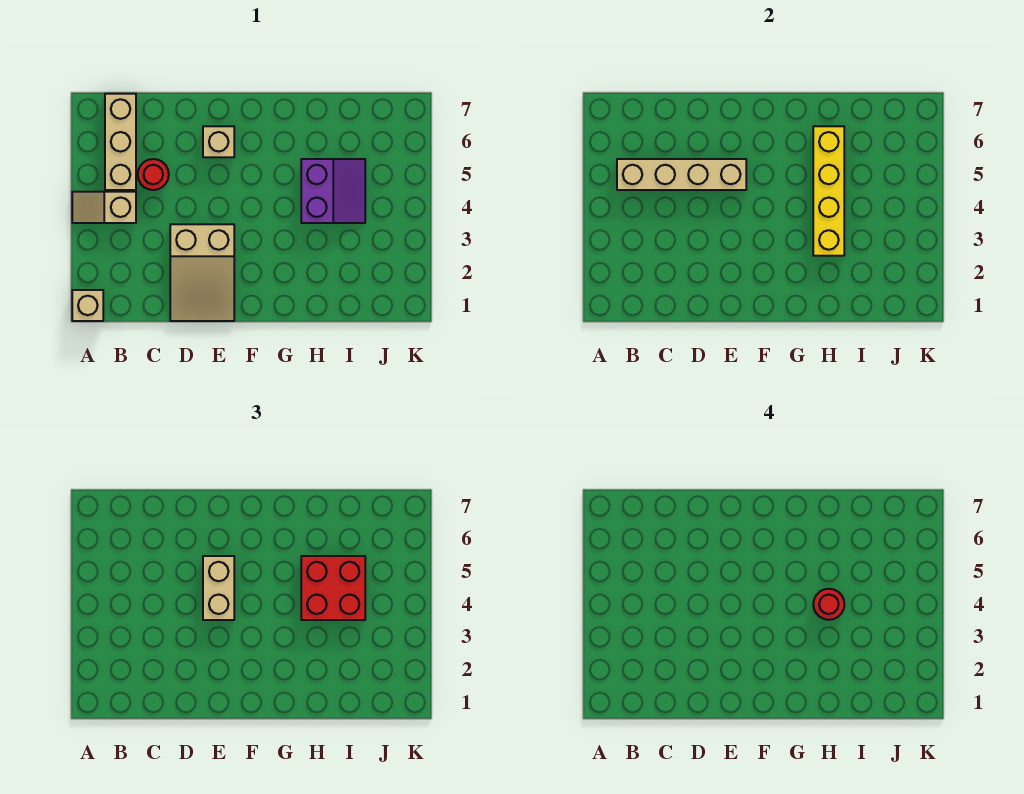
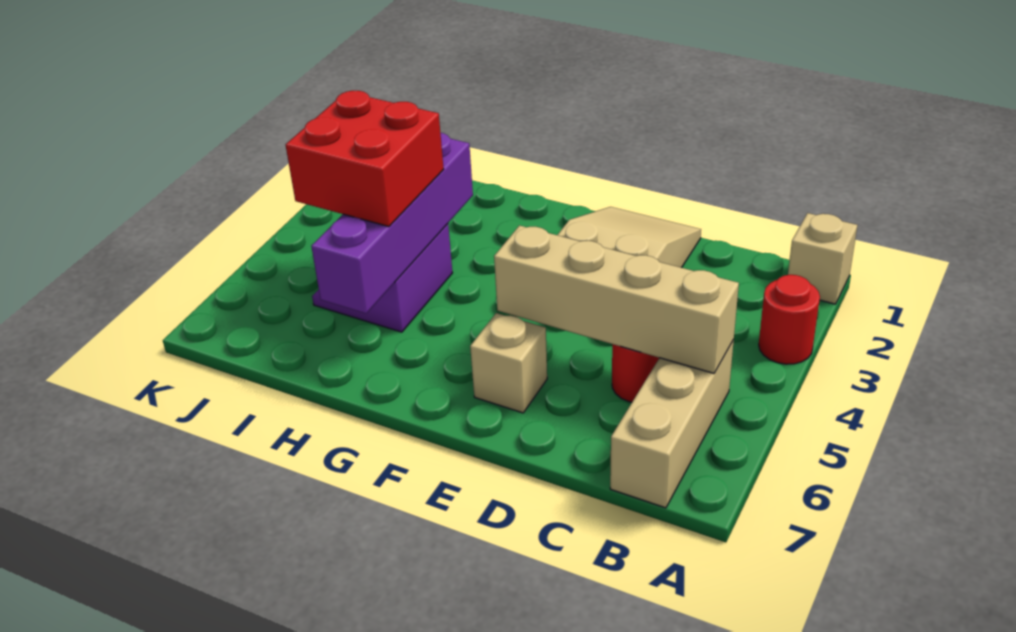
tan 1x2 slope [72,192,136,223] -> none
tan 1x2 brick [203,556,234,620] -> none
yellow 1x4 brick [813,126,844,256] -> purple 1x4 brick [311,133,473,313]
red 1x1 round brick [813,589,844,620] -> red 1x1 round brick moved to [759,275,820,364]

